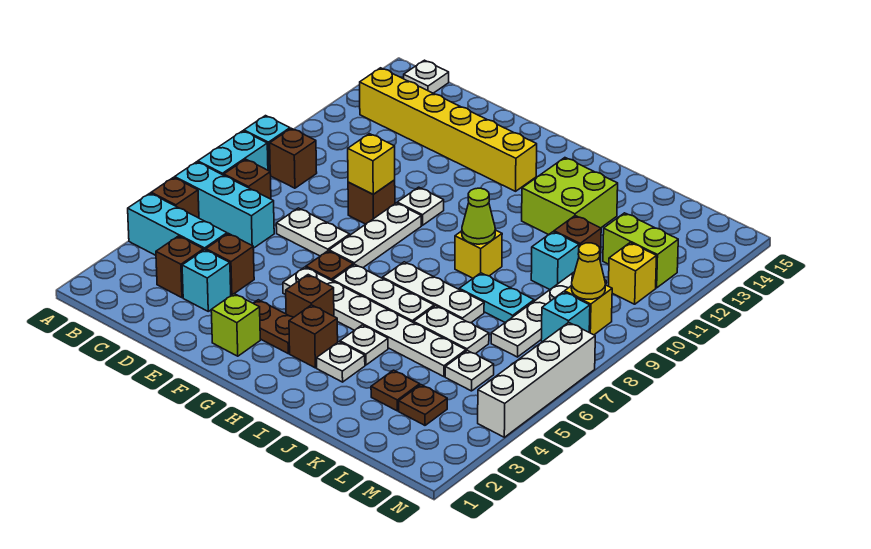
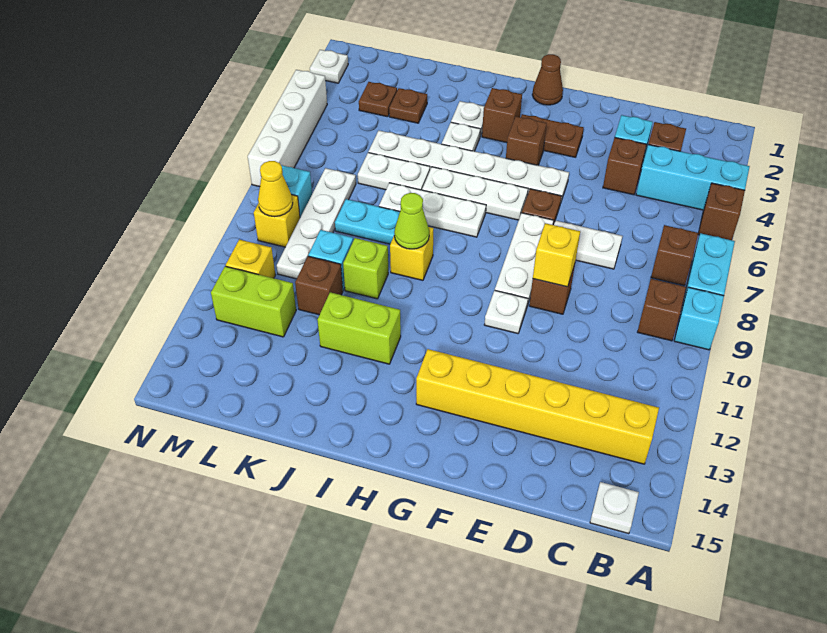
cyan 1x3 brick [175,162,274,248] -> none
lime 1x1 brick [211,294,260,356] -> lime 1x1 brick moved to [343,238,388,299]
none -> brown 1x1 cone [532,54,563,105]
lime 2x2 brick [522,158,618,235] -> lime 1x2 brick [317,292,401,364]
white 1x1 plate [445,351,494,391] -> white 1x1 plate moved to [310,50,348,83]

